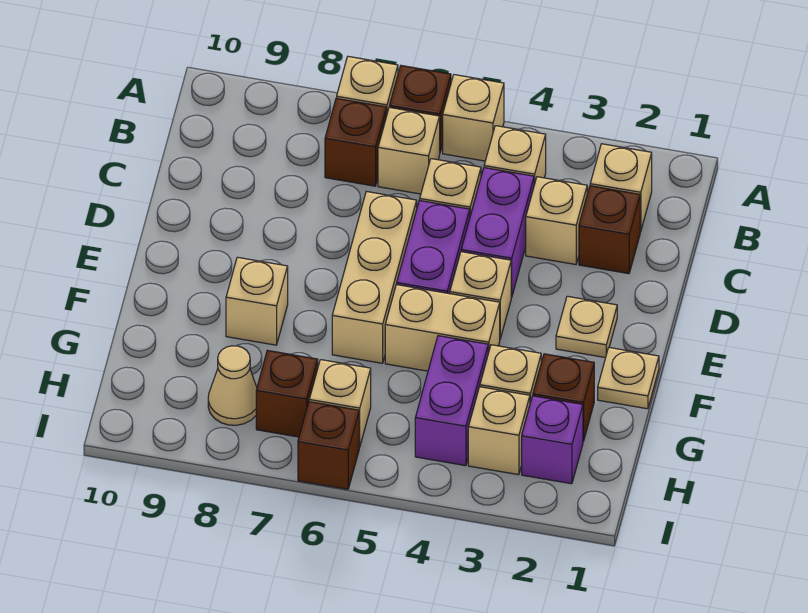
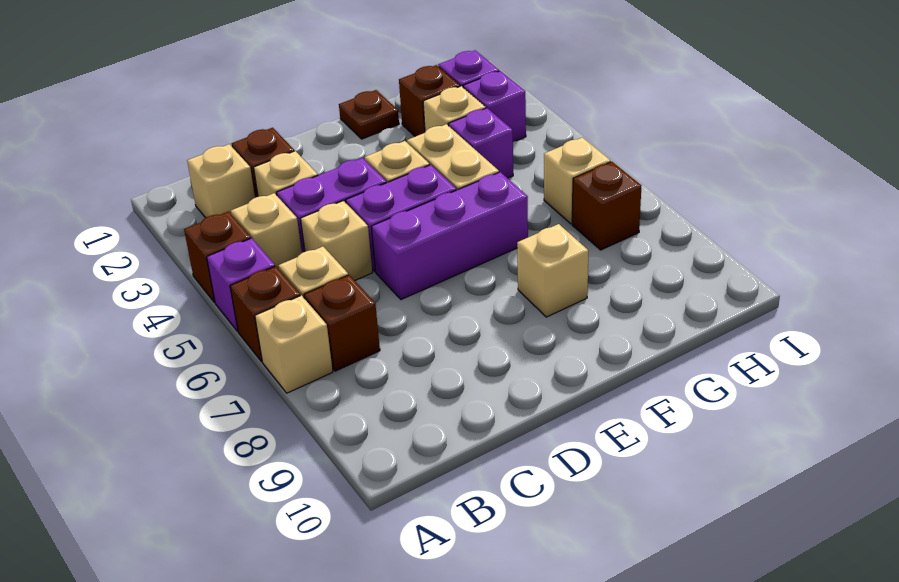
tan 1x1 brick [443,75,504,161] -> purple 1x1 brick [207,238,275,331]
tan 1x3 brick [332,191,417,363] -> purple 1x3 brick [371,172,528,300]
tan 1x1 plate [556,296,617,358] -> none
tan 1x1 plate [598,348,659,409] -> brown 1x1 plate [339,90,399,139]
purple 1x2 brick [415,336,488,466] -> purple 1x1 brick [449,108,513,178]
tan 1x1 brick [468,387,530,475] -> purple 1x1 brick [463,71,526,142]
tan 1x1 cone [208,346,257,425] -> none
brown 1x1 brick [298,402,359,489] -> brown 1x1 brick moved to [184,211,251,302]

